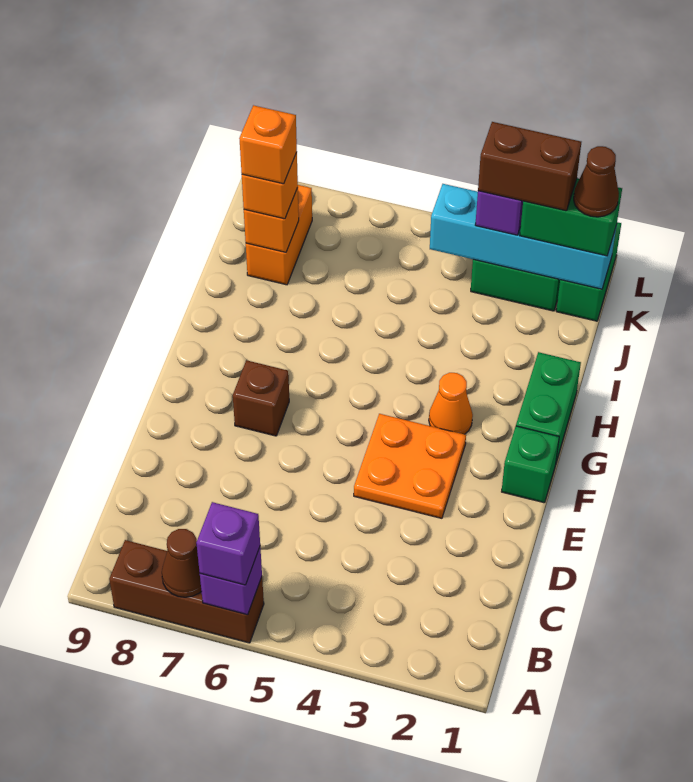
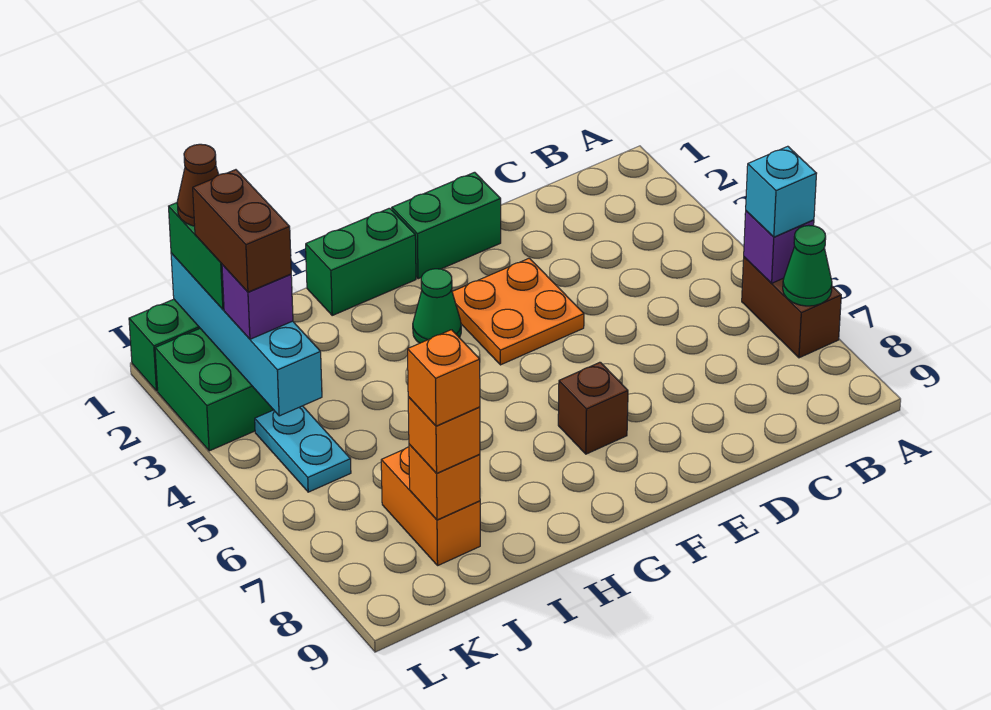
brown 1x3 brick [109,540,264,643] -> brown 1x2 brick [742,257,841,358]
purple 1x1 brick [196,502,260,585] -> cyan 1x1 brick [746,146,817,237]
brown 1x1 cone [162,529,201,597] -> green 1x1 cone [783,225,832,306]
green 1x1 brick [502,426,559,503] -> green 1x2 brick [392,172,501,279]
orange 1x1 cone [429,373,473,434] -> green 1x1 cone [413,269,461,343]
orange 1x2 brick [246,185,312,285] -> orange 1x2 brick turned to [381,447,480,565]
none -> cyan 1x2 plate [255,406,351,492]

